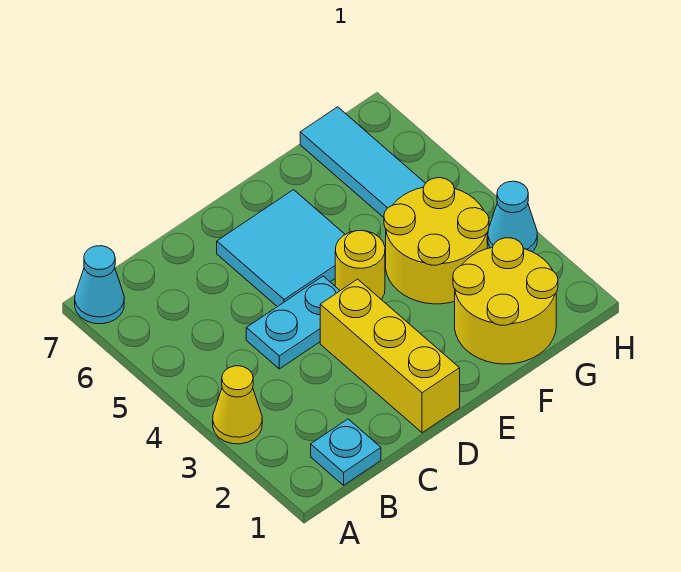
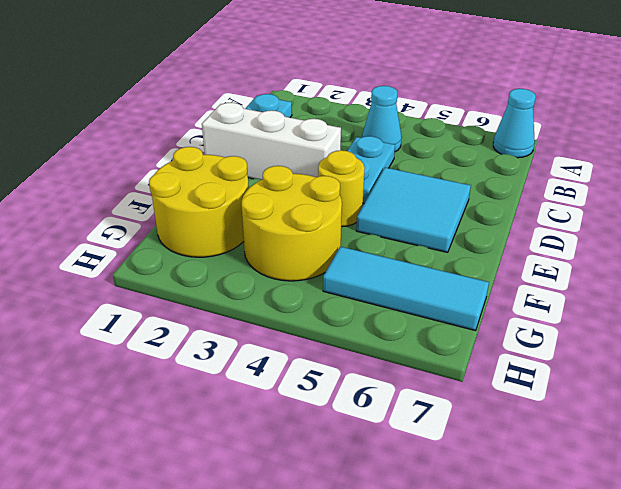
yellow 1x1 cone [213,366,262,444] -> none
yellow 1x3 brick [320,279,460,433] -> white 1x3 brick [202,103,341,180]
cyan 1x1 cone [488,181,537,252] -> cyan 1x1 cone moved to [362,86,402,152]

